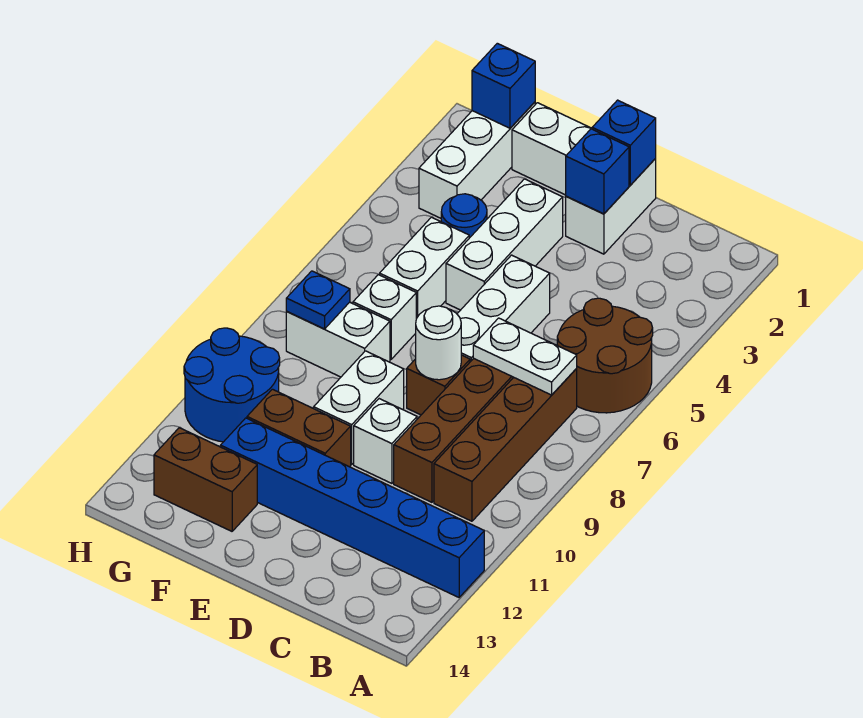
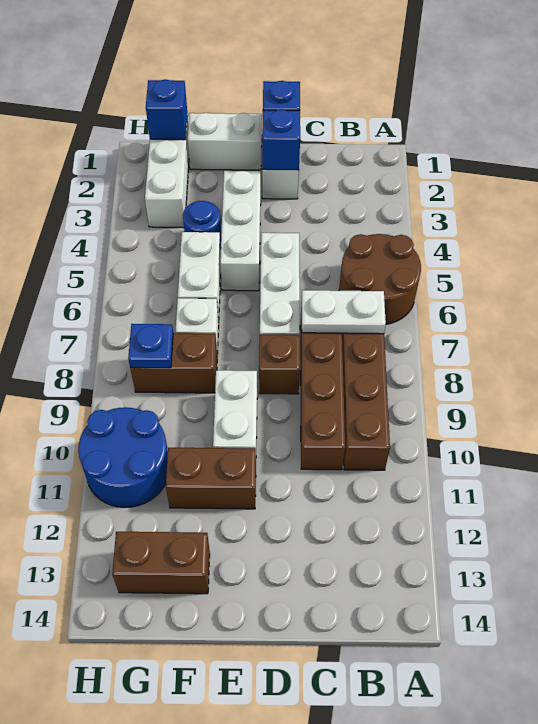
blue 1x6 brick [221,418,484,597] -> none
white 1x1 round brick [416,306,461,380] -> none
white 1x1 brick [354,399,417,483] -> none
white 1x2 brick [286,302,390,377] -> brown 1x2 brick [130,333,217,393]

